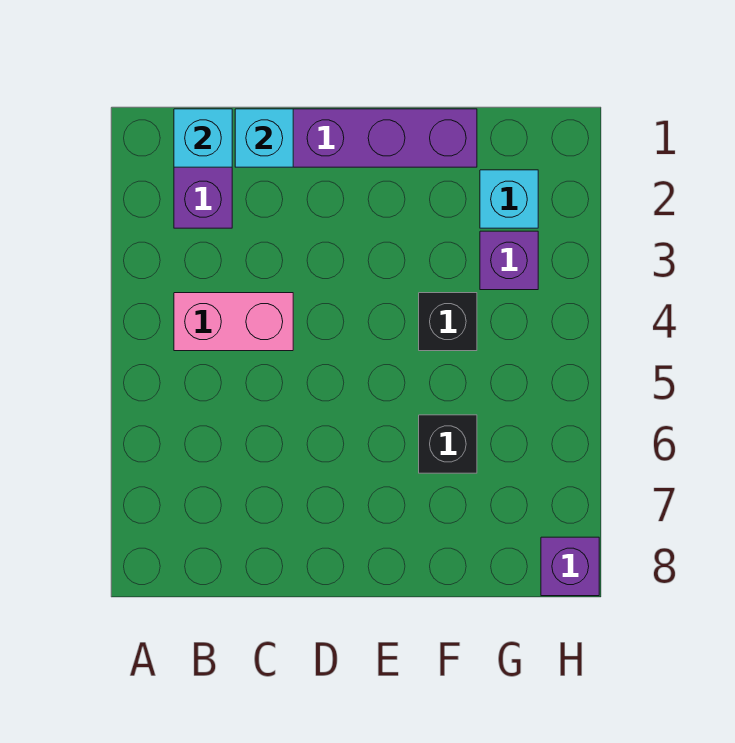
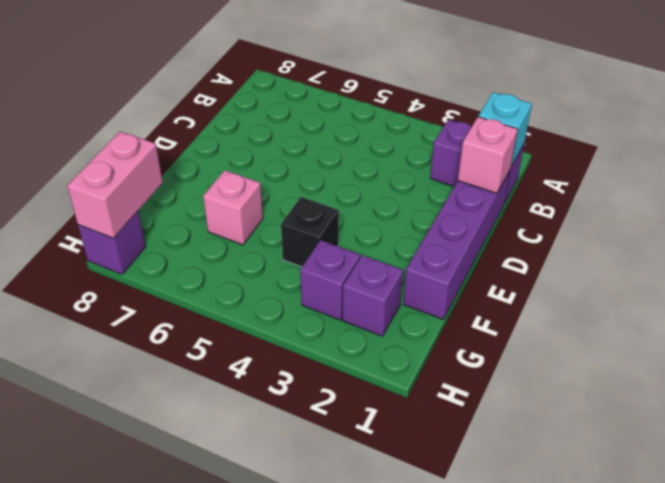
pink 1x2 brick [174,293,293,351] -> pink 1x2 brick moved to [67,131,163,238]
cyan 1x1 brick [235,109,293,167] -> pink 1x1 brick [458,117,518,193]
black 1x1 brick [419,415,477,473] -> pink 1x1 brick [203,170,263,245]
cyan 1x1 brick [480,170,538,228] -> purple 1x1 brick [342,255,403,336]

